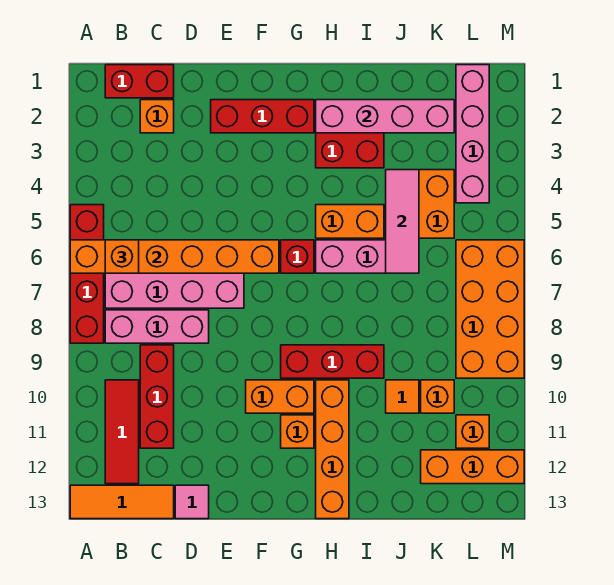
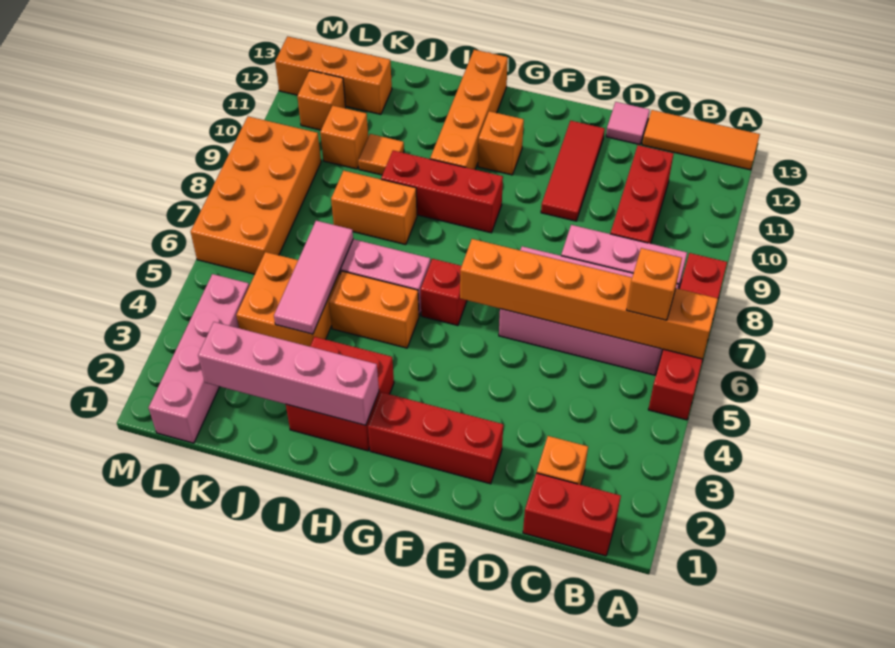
red 1x3 tile [105,380,139,484] -> red 1x3 tile moved to [541,121,605,221]
orange 1x2 brick [246,380,314,413] -> orange 1x2 brick moved to [331,171,417,245]

